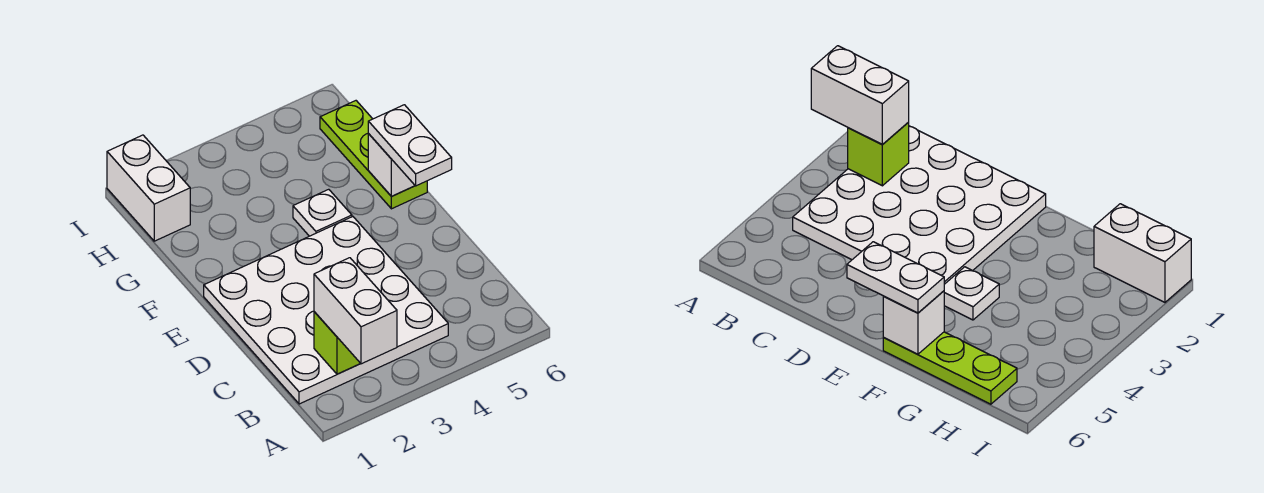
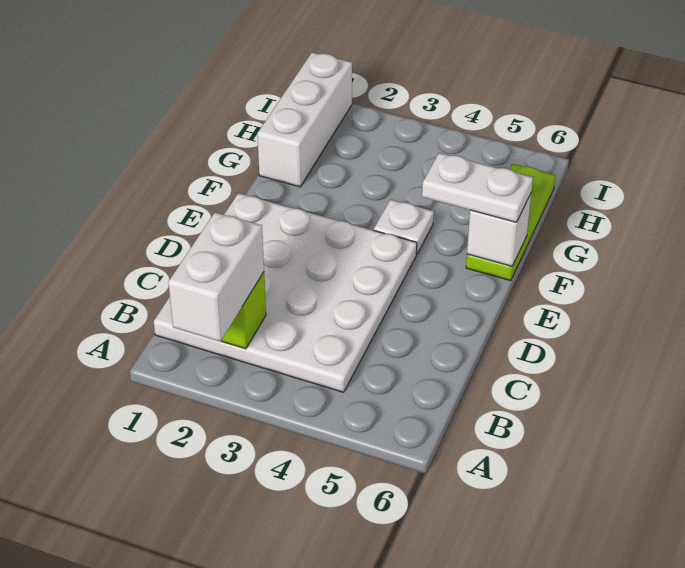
white 1x2 plate [368,105,452,186] -> white 1x2 plate turned to [422,153,533,222]
white 1x2 brick [107,135,190,241] -> white 1x3 brick [257,52,352,187]

